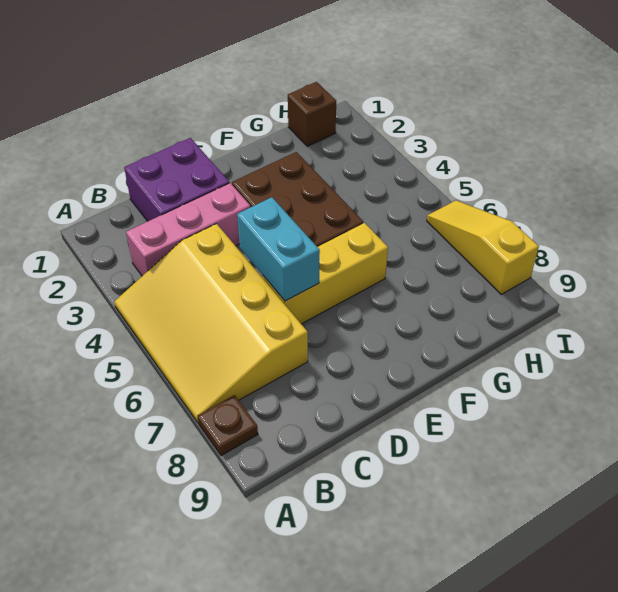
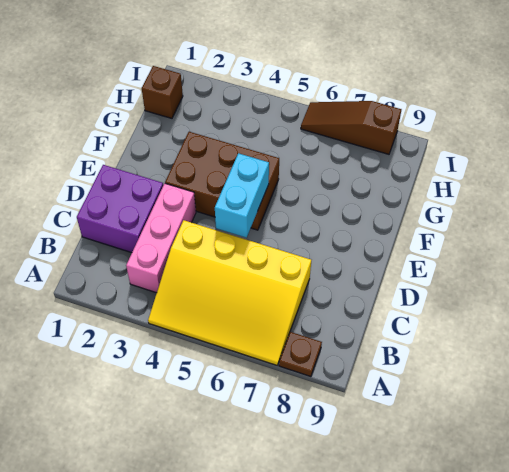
cyan 1x2 brick [237,197,320,301] -> cyan 1x2 brick turned to [215,153,269,238]
yellow 1x3 brick [263,223,388,324] -> none
yellow 1x3 slope [427,200,539,294] -> brown 1x3 slope [301,101,402,154]

